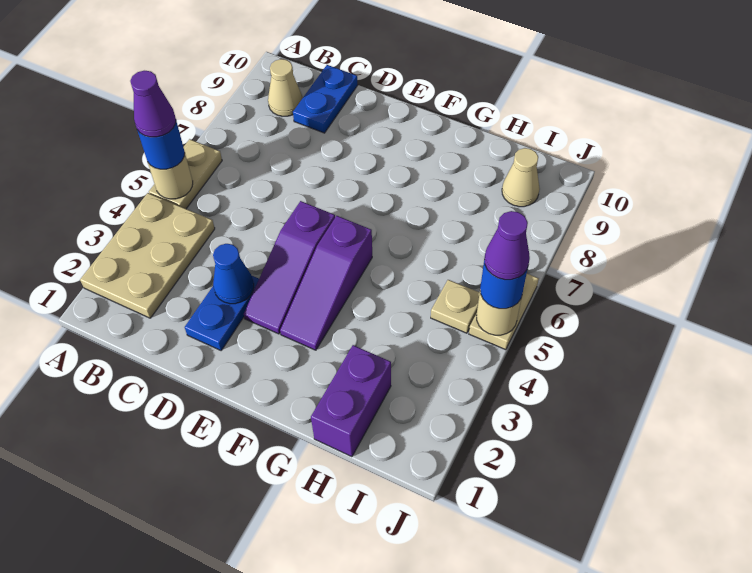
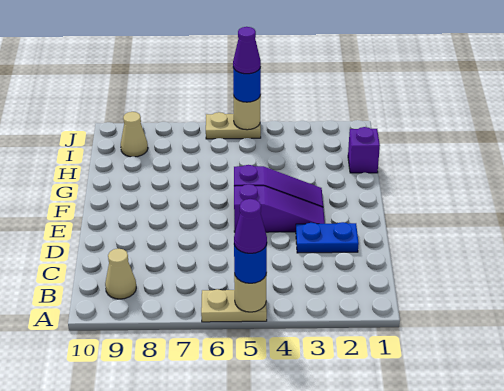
tan 2x3 plate [80,193,215,318] -> none
blue 1x2 plate [293,65,358,133] -> none
blue 1x1 cone [213,244,254,304] -> none
purple 1x2 brick [311,345,391,457] -> purple 1x1 brick [348,127,380,173]
tan 1x1 plate [431,280,480,333] -> none

